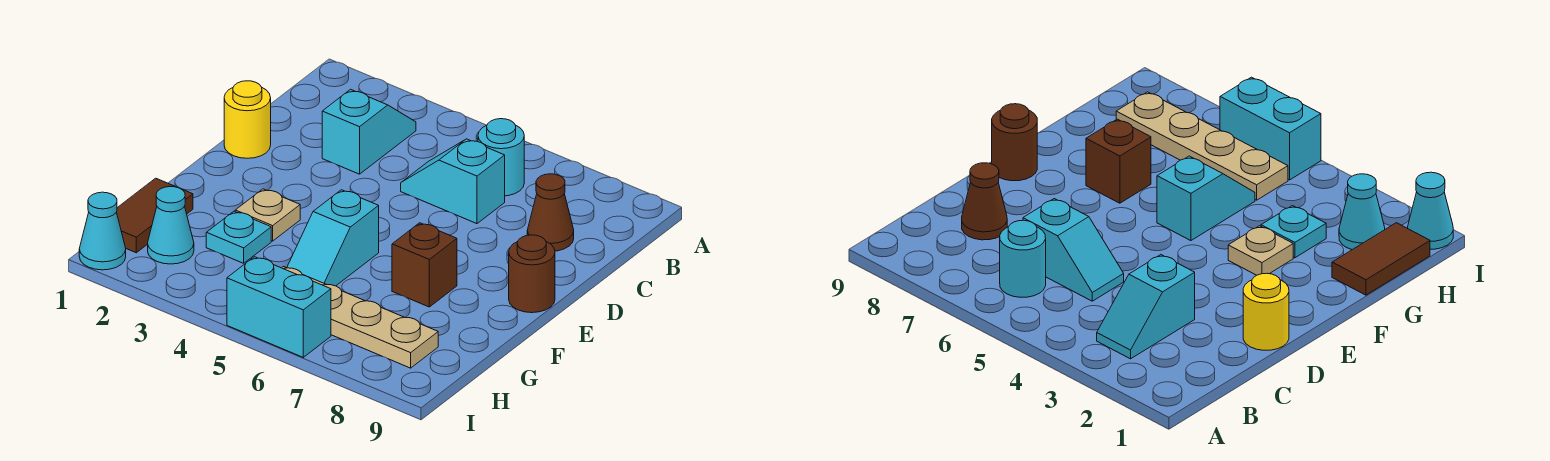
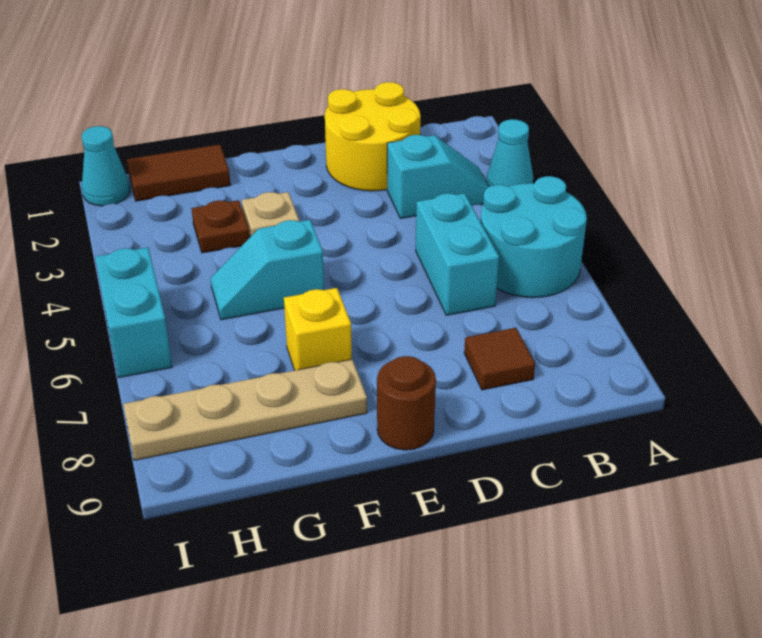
cyan 1x1 round brick [478,119,524,196] -> cyan 2x2 round brick [481,176,587,298]
cyan 1x2 slope [401,139,505,224] -> cyan 1x2 brick [416,193,499,315]
brown 1x1 cone [527,174,574,251] -> brown 1x1 tile [464,328,535,390]
yellow 1x1 round brick [224,81,271,158] -> yellow 2x2 round brick [325,82,420,191]
brown 1x1 brick [392,223,457,307] -> yellow 1x1 brick [284,288,352,370]
cyan 1x1 plate [206,211,271,263] -> brown 1x1 plate [191,200,249,253]
cyan 1x1 cone [148,187,194,264] -> cyan 1x1 cone moved to [486,119,533,187]
tan 1x4 plate [282,267,438,368] -> tan 1x4 plate turned to [123,359,367,460]

